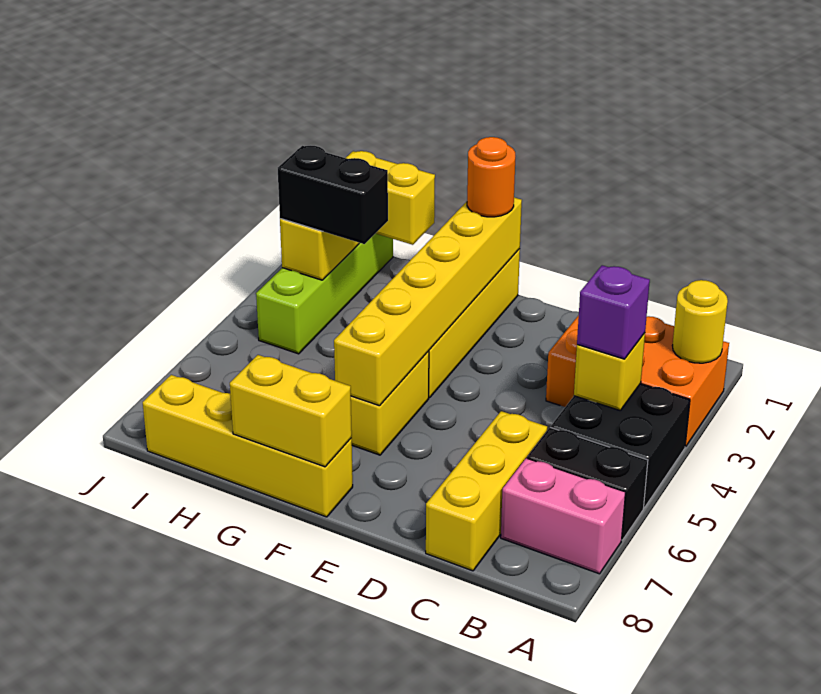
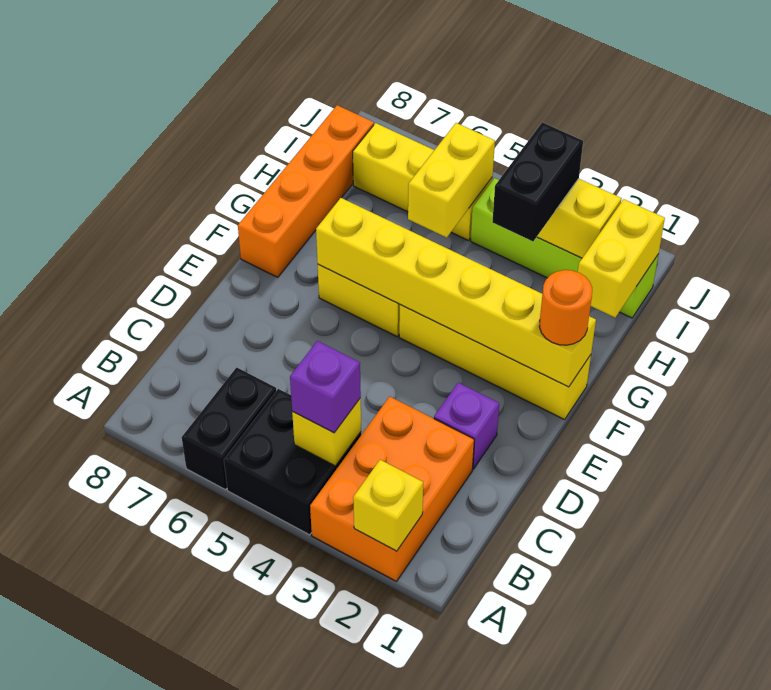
yellow 1x1 round brick [672,280,728,363] -> yellow 1x1 brick [353,460,423,551]
pink 1x2 brick [501,458,626,574] -> none
yellow 1x3 brick [426,411,547,571] -> yellow 1x3 brick moved to [353,123,493,240]
none -> purple 1x1 brick [434,383,499,469]
yellow 1x4 brick [143,375,353,517] -> orange 1x4 brick [238,105,374,277]
yellow 1x2 brick [230,355,352,467] -> yellow 1x2 brick moved to [408,123,495,237]

